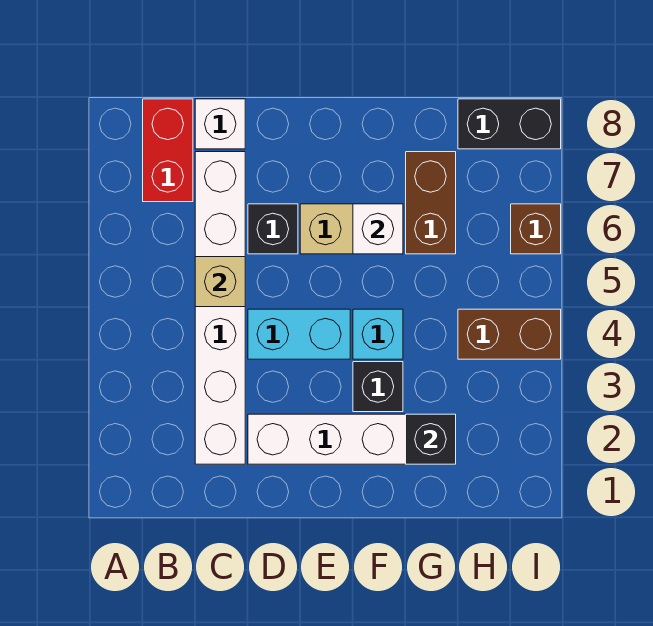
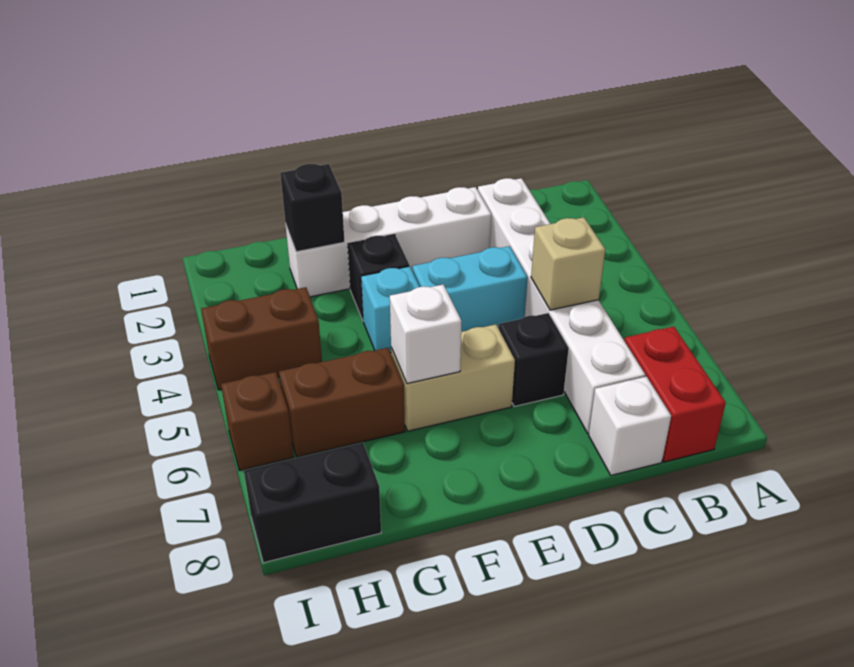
brown 1x2 brick [406,152,456,254] -> brown 1x2 brick turned to [279,348,405,457]

